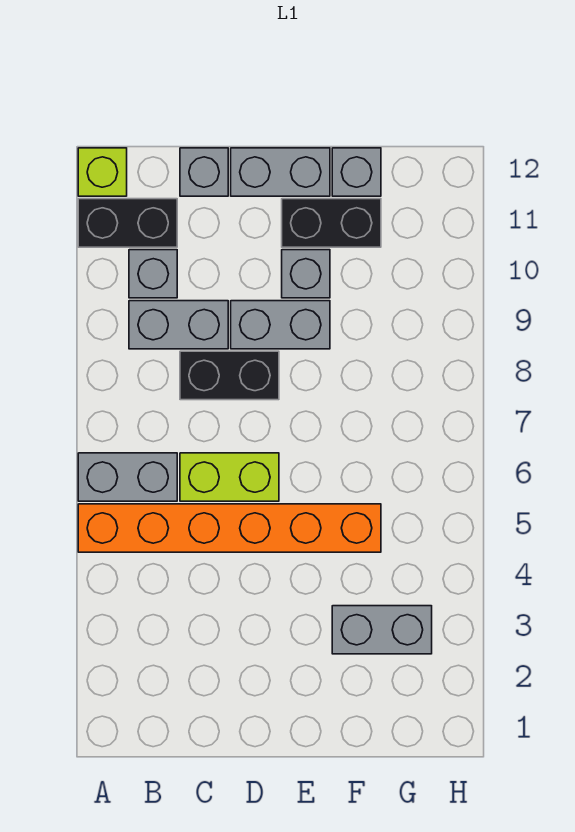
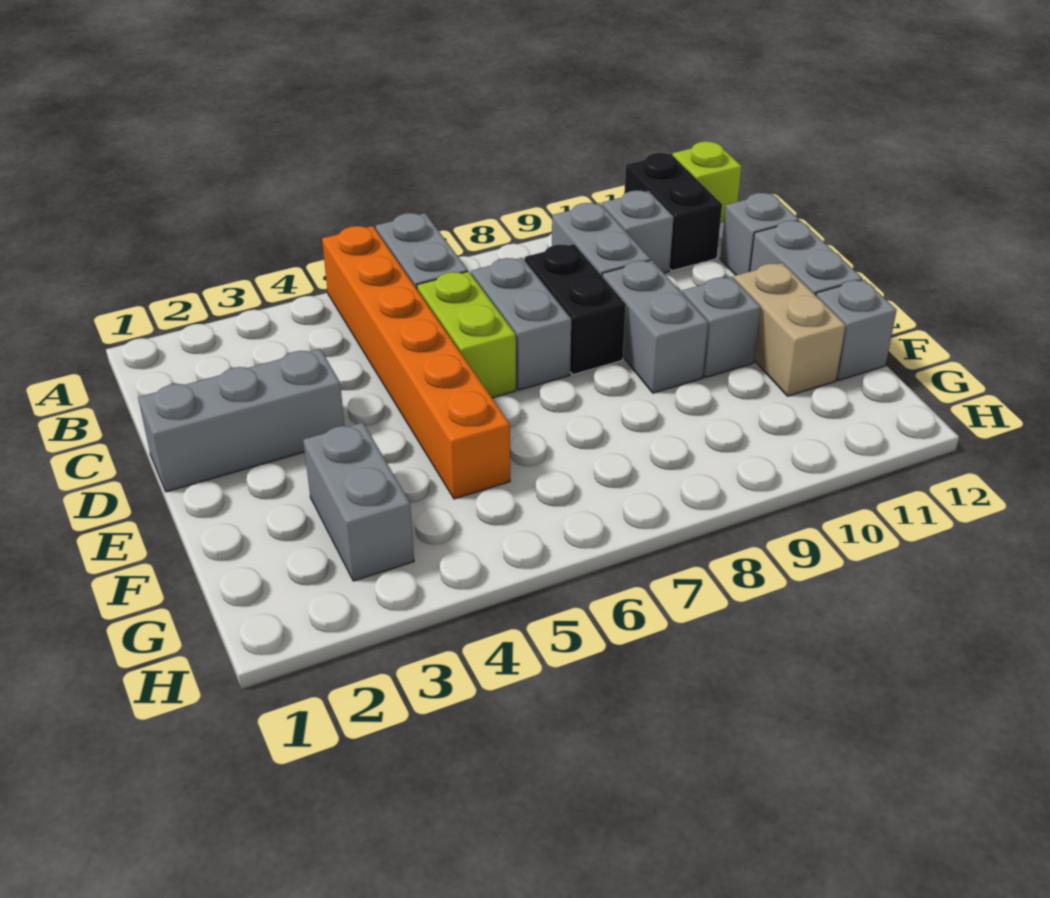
none -> grey 1x2 brick [471,258,571,390]
none -> grey 1x3 brick [138,349,345,492]
black 1x2 brick [282,199,381,247] -> tan 1x2 brick [734,263,846,396]

